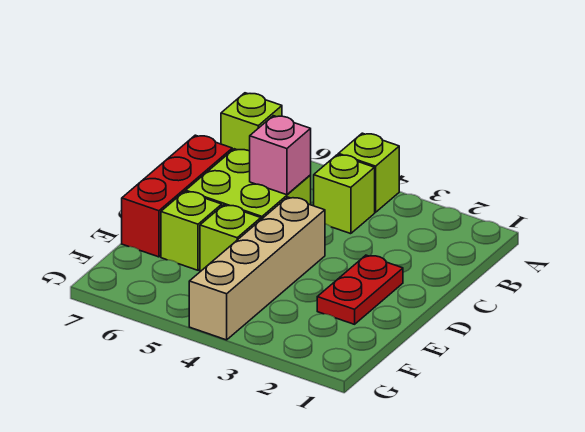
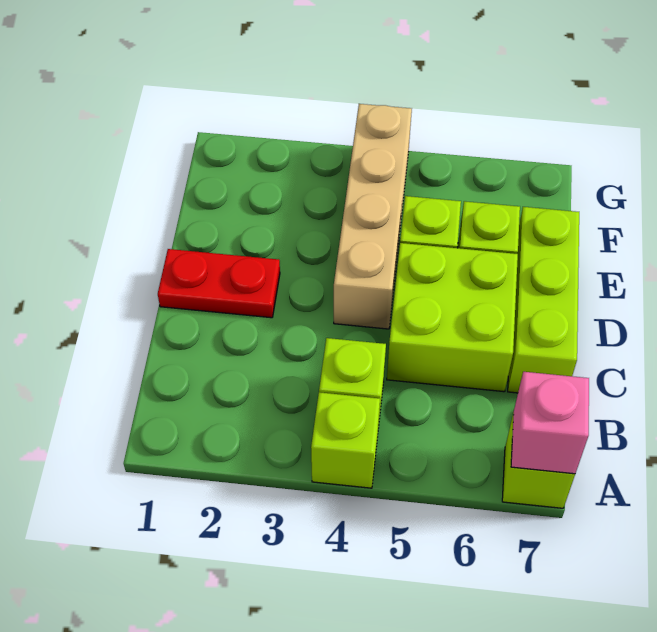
pink 1x1 brick [250,116,311,195] -> pink 1x1 brick moved to [511,372,589,474]
red 1x3 brick [122,135,232,257] -> lime 1x3 brick [508,207,579,393]
red 1x2 plate [317,255,403,324] -> red 1x2 plate turned to [158,249,280,318]

